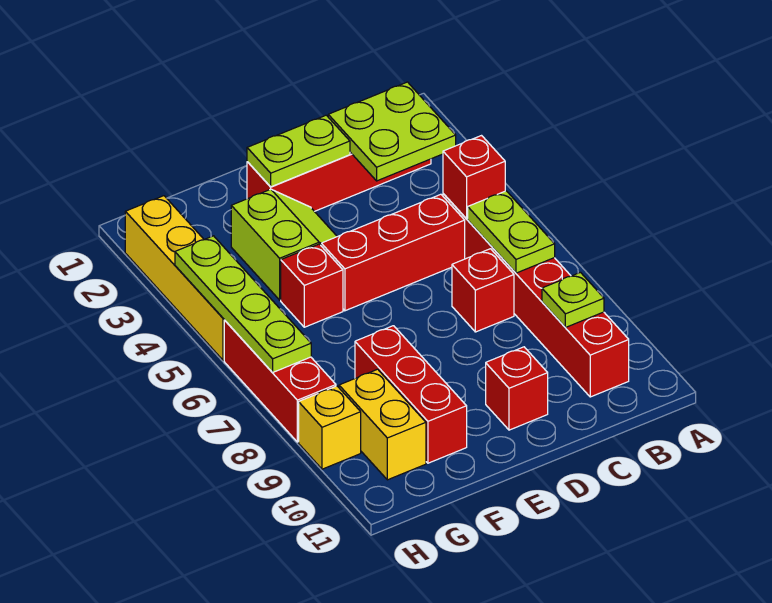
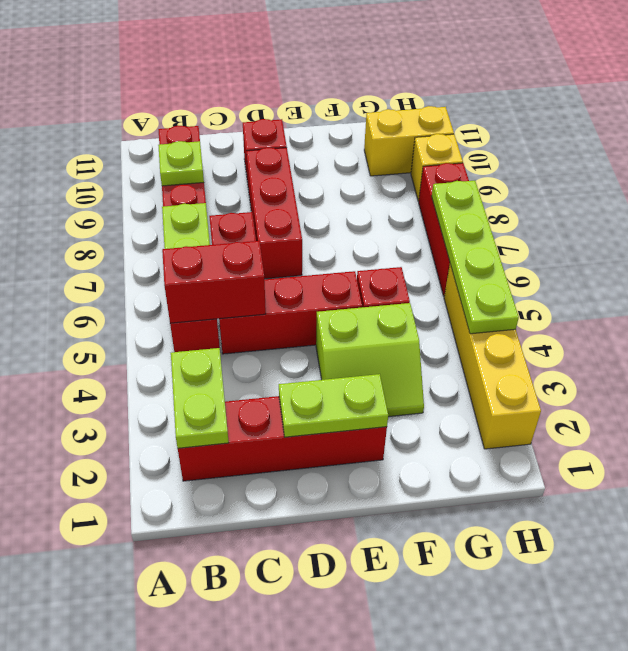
lime 2x2 plate [328,82,456,181] -> lime 1x2 plate [171,348,229,448]
red 1x1 brick [443,136,505,219] -> red 1x2 brick [162,241,266,323]
lime 2x2 slope [231,189,337,300] -> lime 2x2 slope turned to [316,303,424,417]
red 1x3 brick [355,326,467,463] -> red 1x3 brick moved to [246,147,302,279]
yellow 1x2 brick [339,369,426,480] -> yellow 1x2 brick turned to [364,106,454,176]

